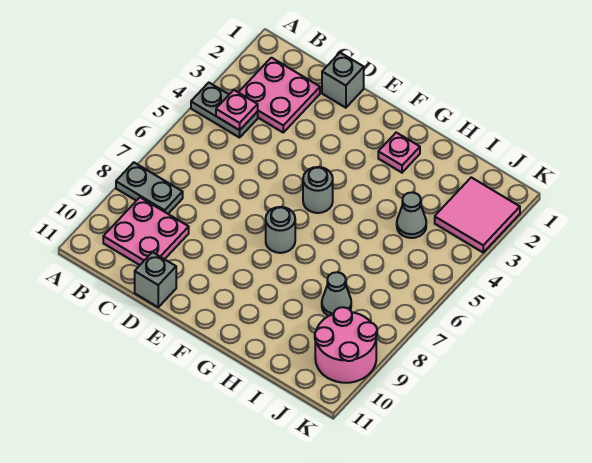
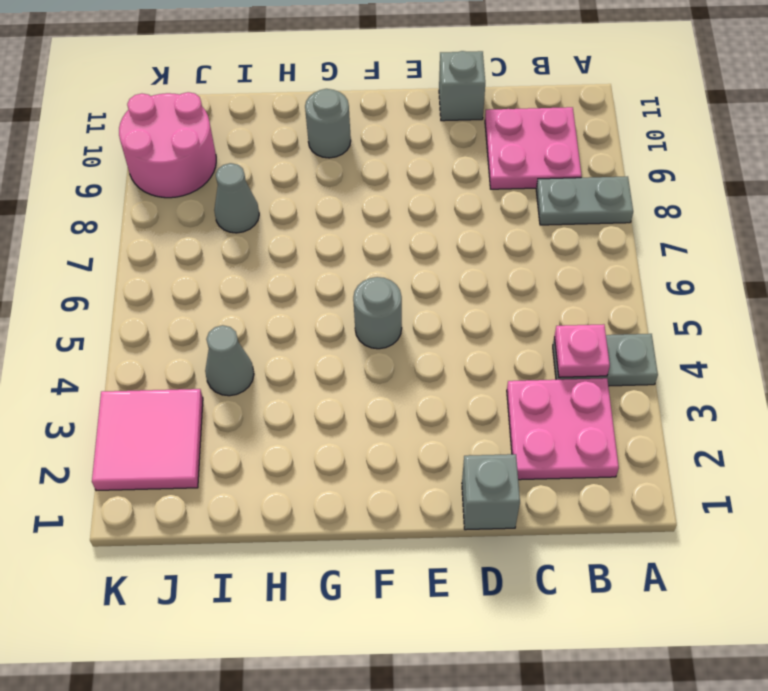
grey 1x1 round brick [266,207,295,253] -> grey 1x1 round brick moved to [305,89,351,158]
pink 1x1 plate [378,133,420,173] -> none

